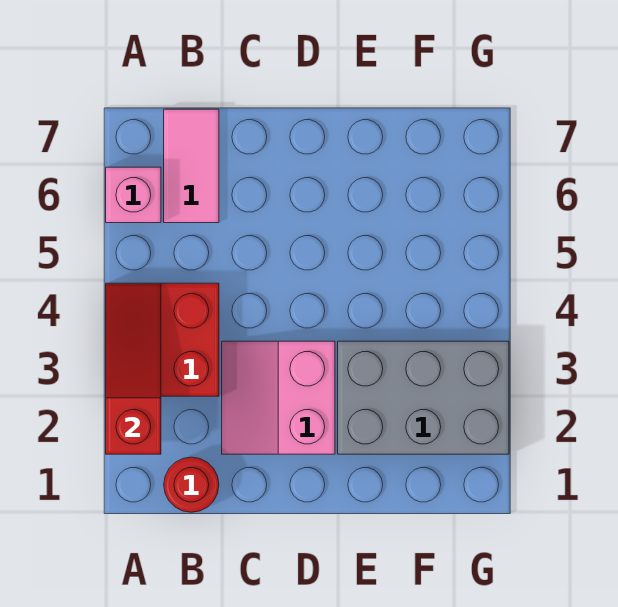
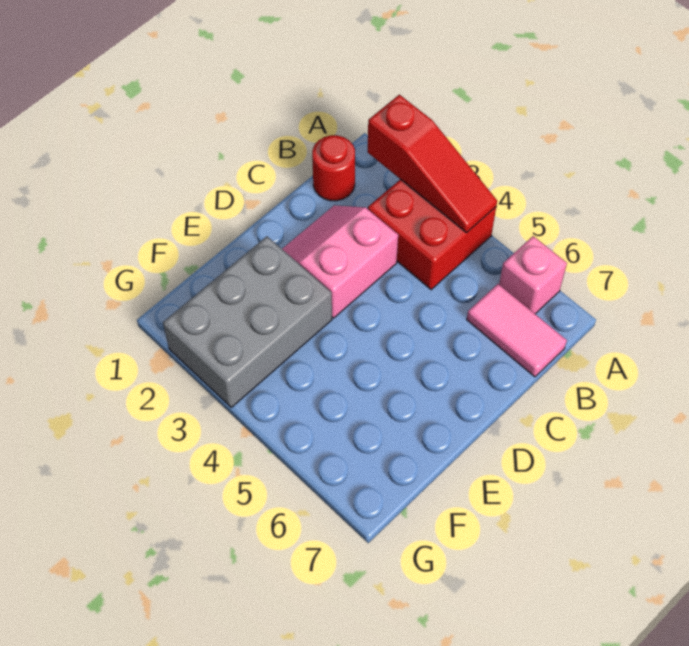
pink 2x2 slope [222,341,335,454] -> pink 2x2 slope turned to [282,205,398,318]

